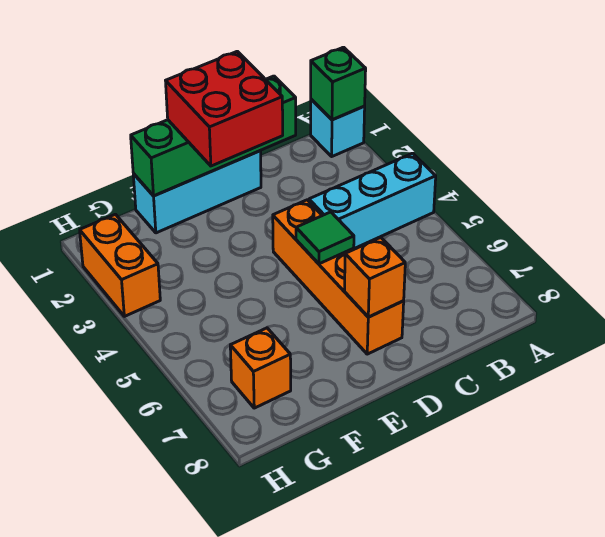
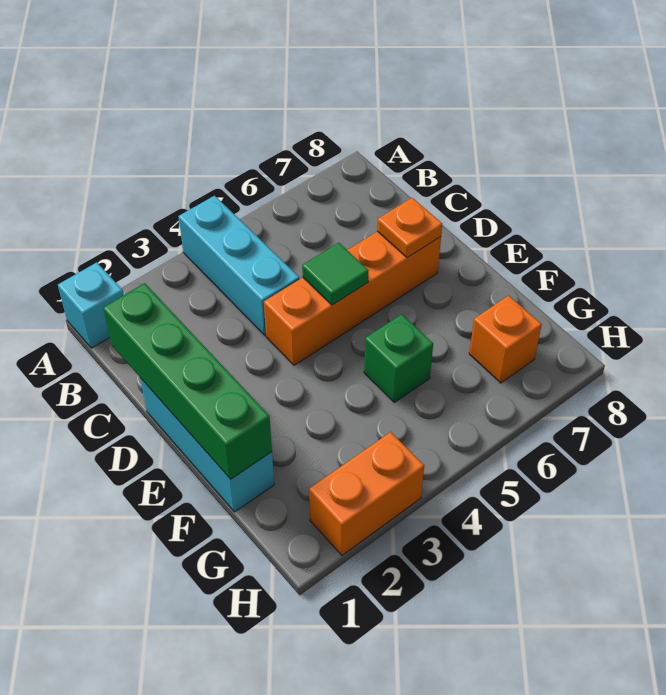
green 1x1 brick [311,47,366,120] -> green 1x1 brick moved to [364,314,433,402]
red 2x2 brick [166,51,283,166] -> none
orange 1x1 brick [344,237,405,317] -> orange 1x1 plate [377,198,442,257]

